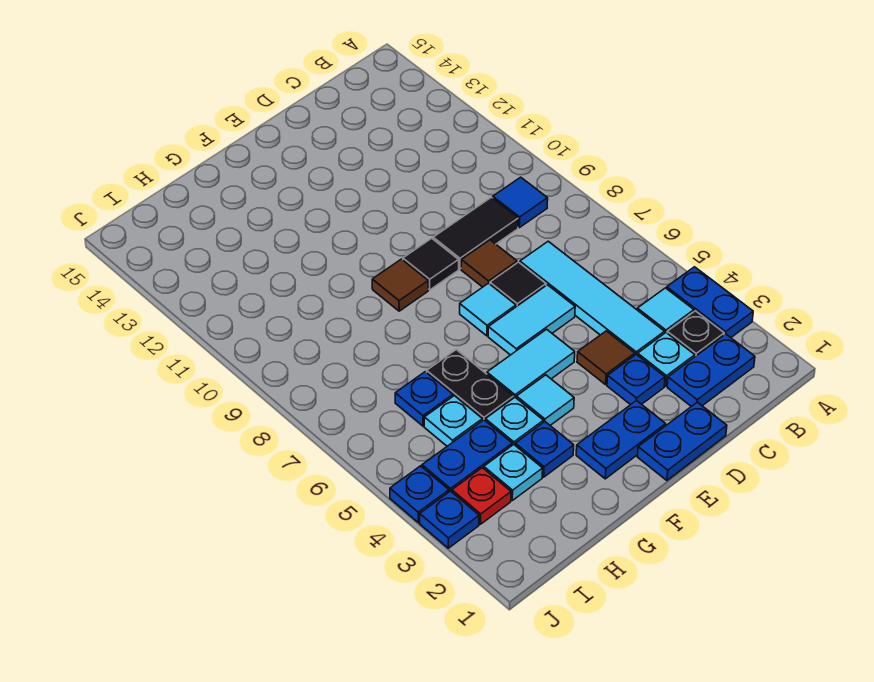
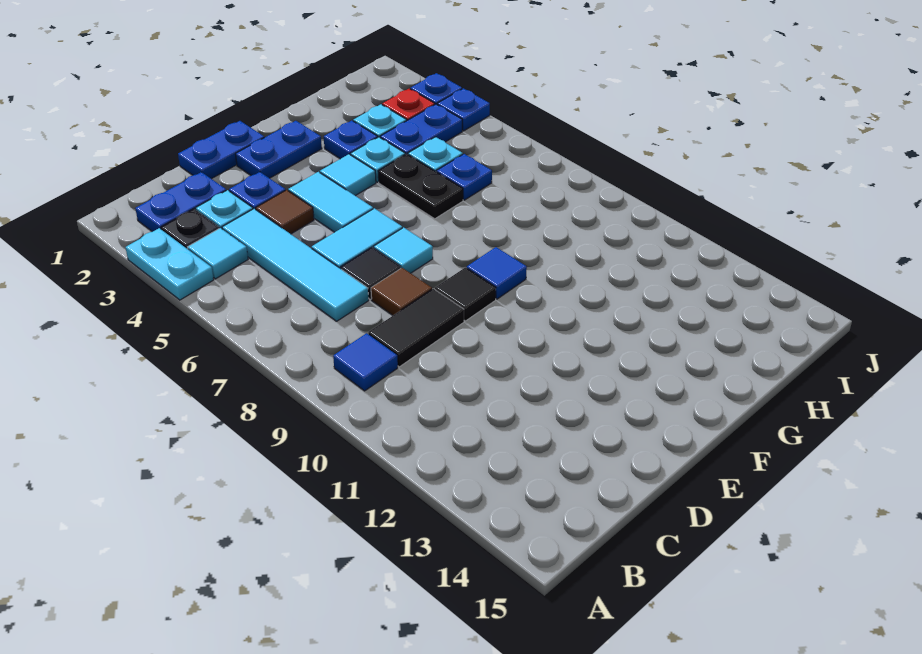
blue 1x2 plate [667,267,753,338] -> cyan 1x2 plate [125,228,214,300]
cyan 1x2 tile [487,329,575,398] -> cyan 1x2 tile turned to [288,172,373,232]
brown 1x1 tile [372,259,428,311] -> blue 1x1 tile [467,247,527,299]

